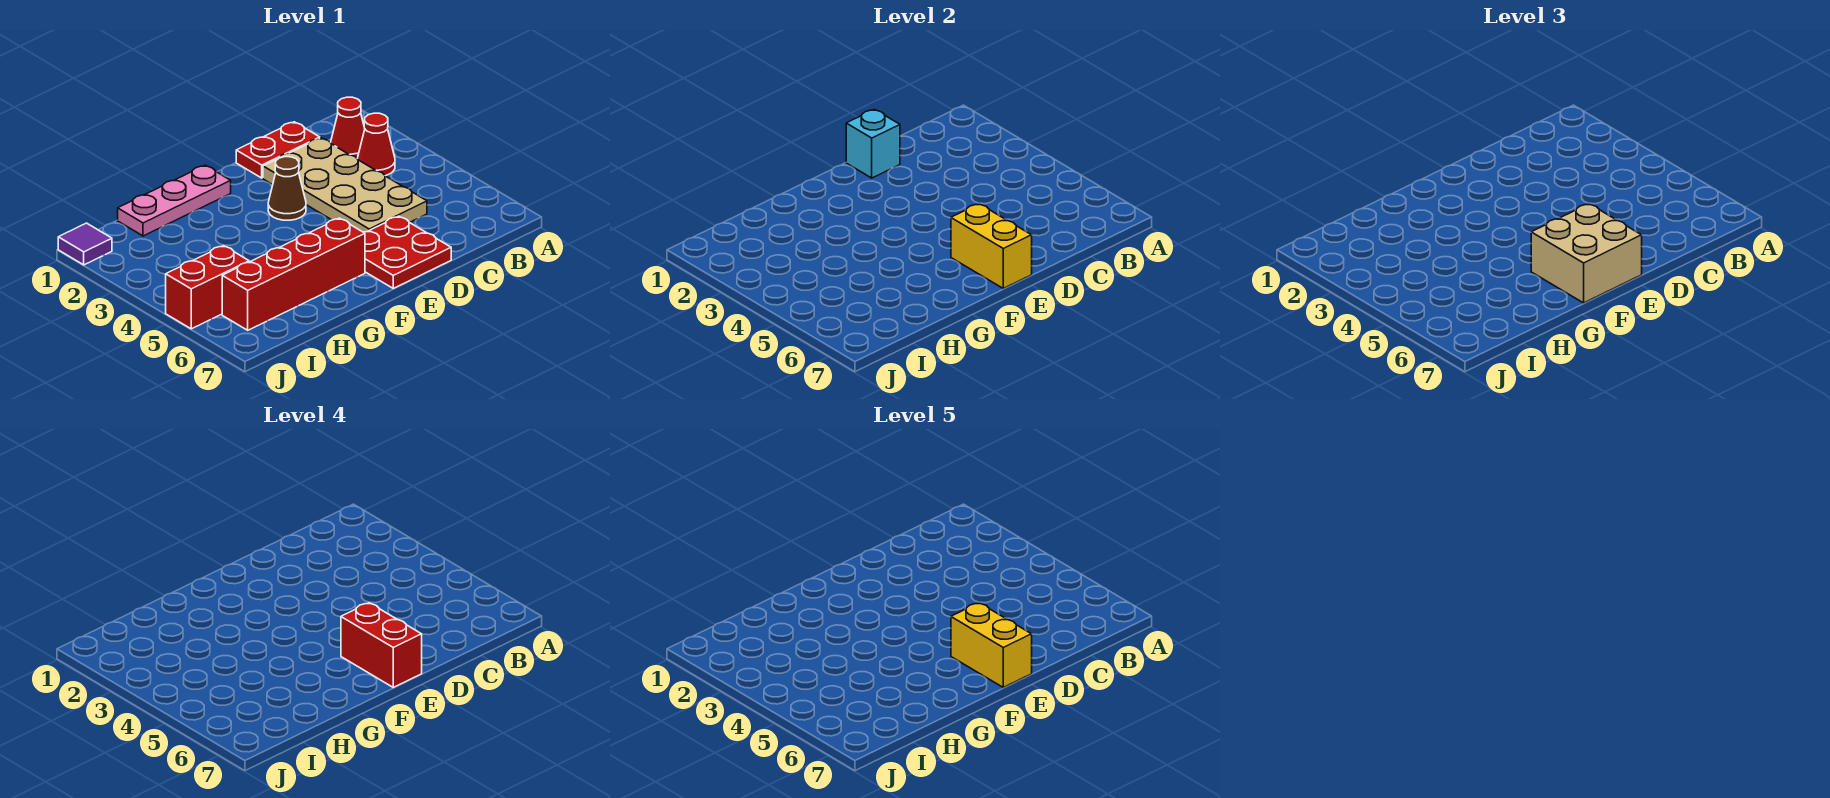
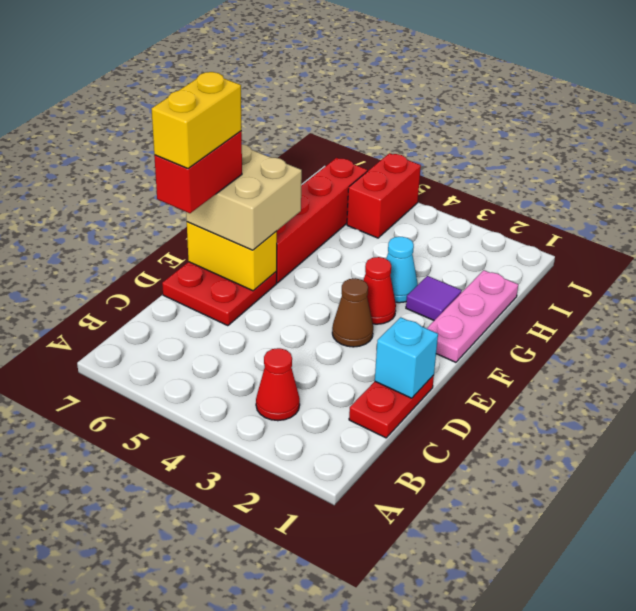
red 1x1 cone [331,97,365,158] -> red 1x1 cone moved to [363,257,396,324]
tan 2x4 plate [263,138,427,232] -> none
red 1x2 brick [341,603,422,687] -> red 1x2 brick turned to [154,131,242,213]
yellow 1x2 brick [951,603,1032,687] -> yellow 1x2 brick turned to [152,72,241,168]
none -> cyan 1x1 cone [386,237,418,303]
purple 1x1 tile [58,223,112,265] -> purple 1x1 tile moved to [406,276,462,320]

